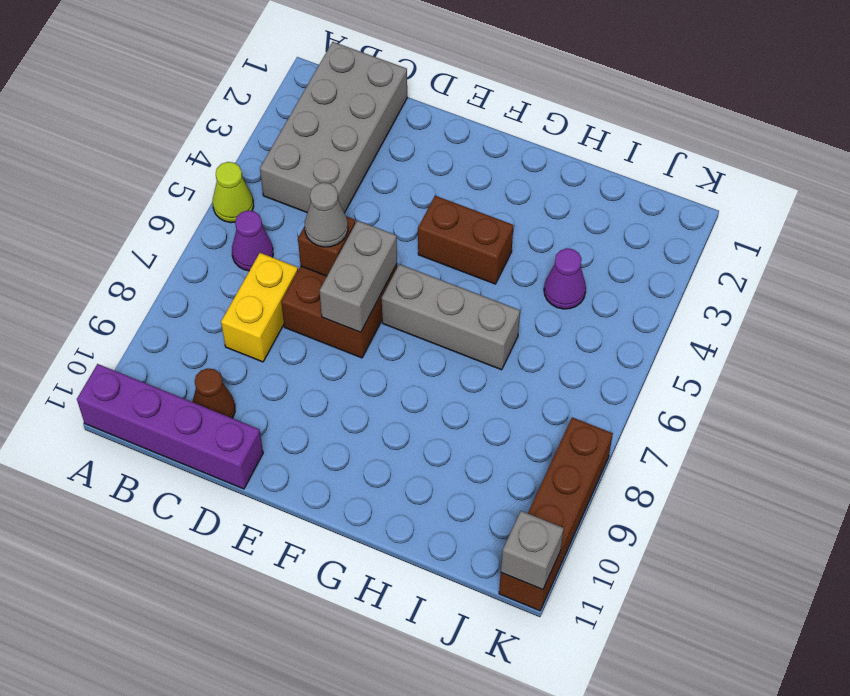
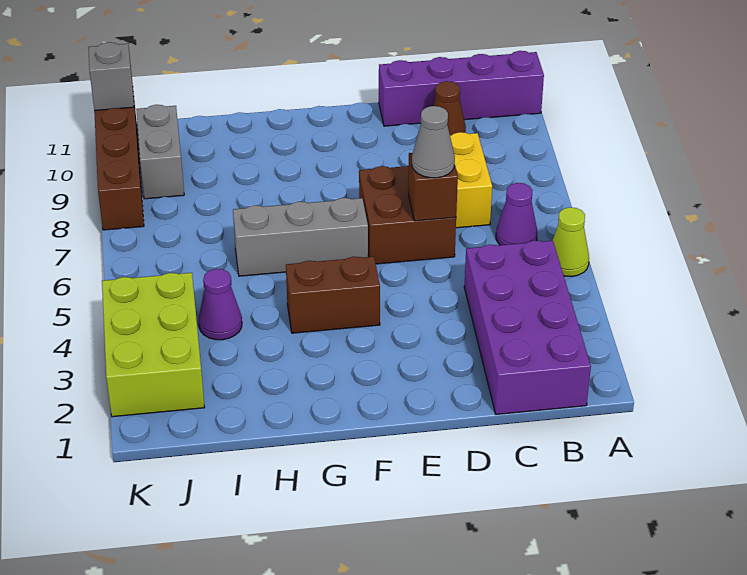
grey 2x4 brick [260,42,407,213] -> purple 2x4 brick [464,241,591,415]
grey 1x2 brick [320,221,397,332] -> grey 1x2 brick moved to [136,105,184,199]
none -> lime 2x3 brick [102,273,205,417]

